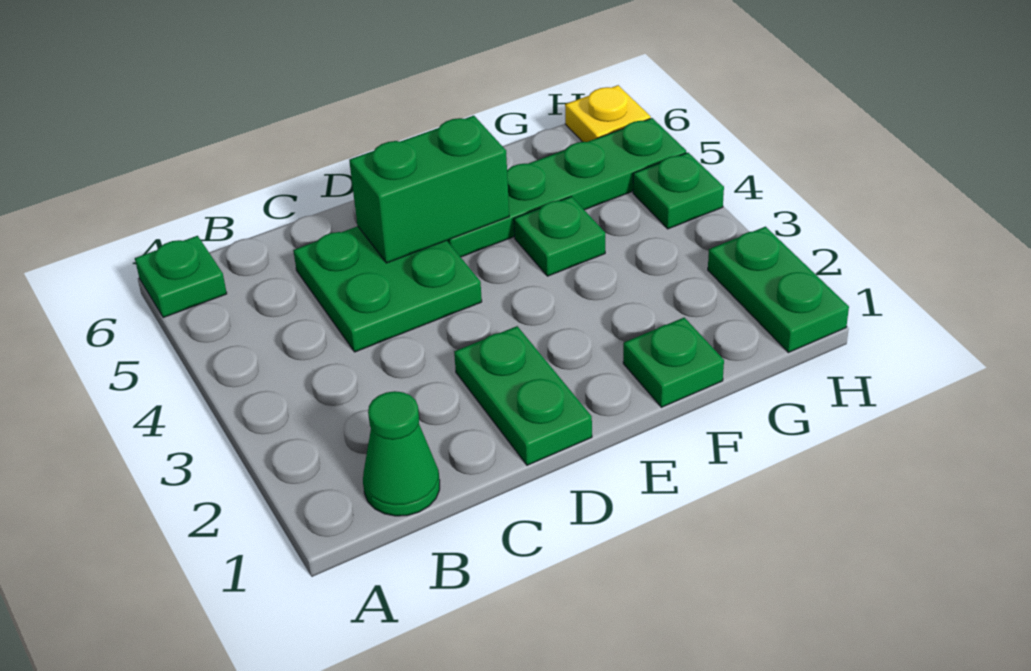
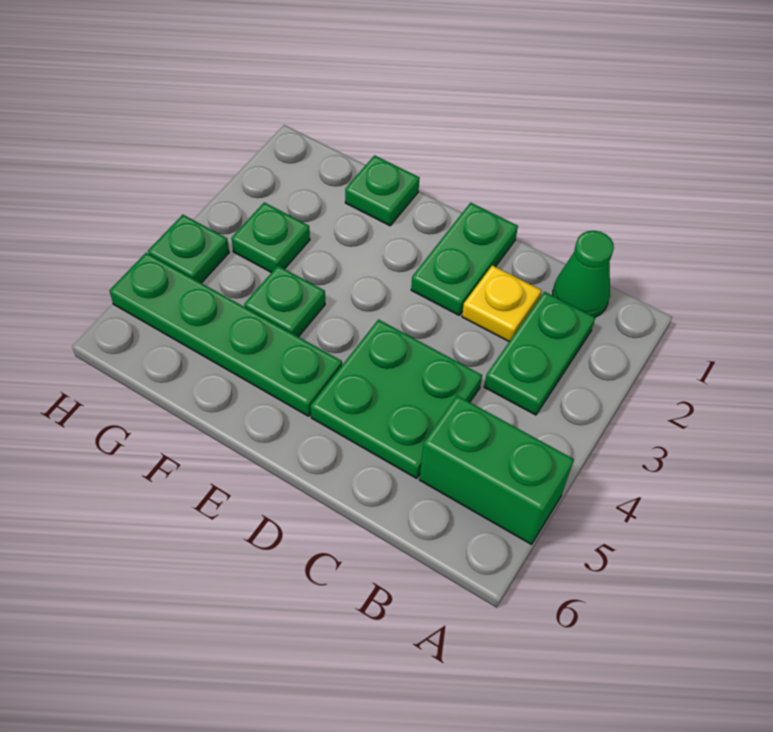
green 1x1 plate [135,236,227,318] -> green 1x1 plate moved to [231,202,310,273]
green 1x2 brick [349,116,509,263] -> green 1x2 brick moved to [419,396,574,544]
green 1x2 plate [708,227,849,353] -> green 1x2 plate moved to [484,292,595,415]
yellow 1x1 plate [565,85,651,142] -> yellow 1x1 plate moved to [462,265,542,341]

